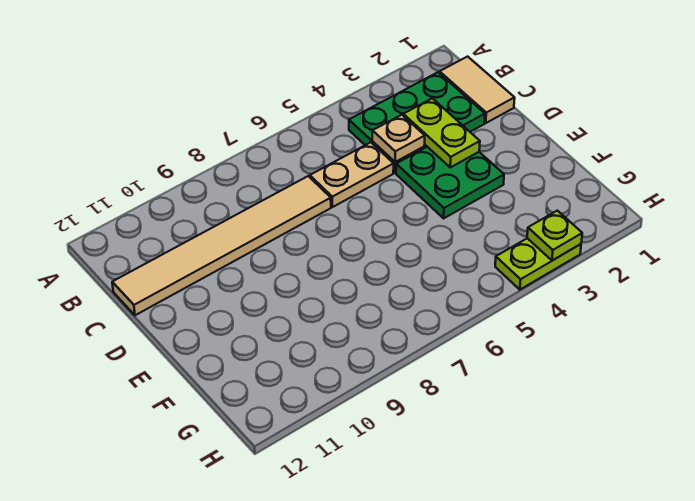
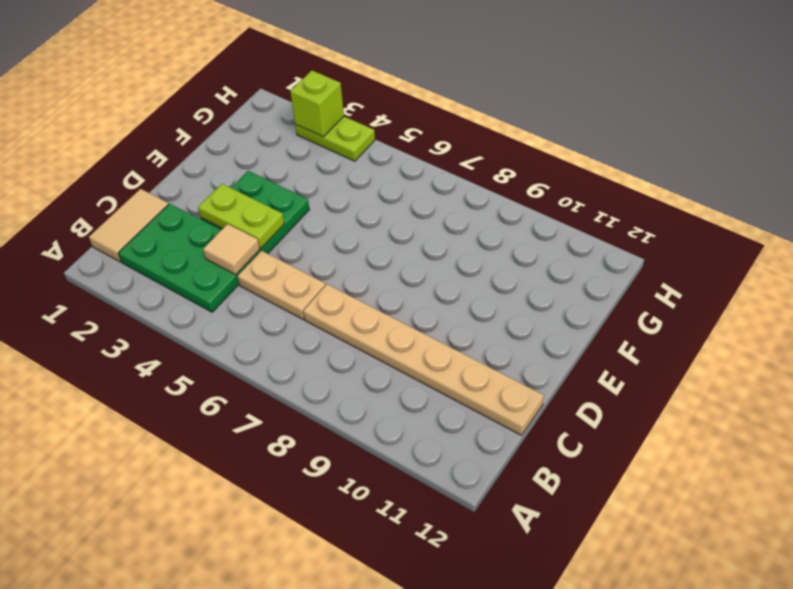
lime 1x2 plate [403,98,480,167] -> lime 1x2 plate turned to [198,184,284,248]
tan 1x1 plate [372,115,425,162] -> tan 1x1 tile [203,224,260,275]
tan 1x6 tile [112,176,331,315] -> tan 1x6 plate [303,284,544,435]
lime 1x1 plate [527,211,582,261] -> lime 1x1 brick [290,71,344,137]

